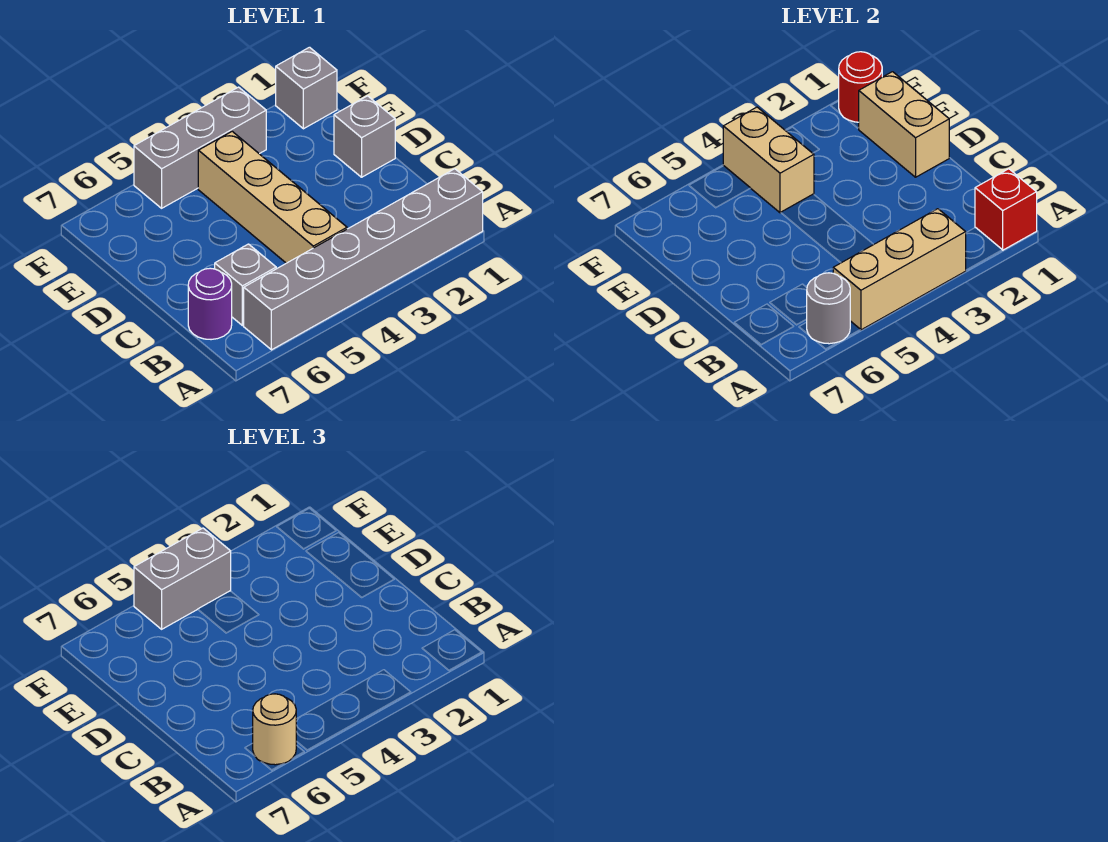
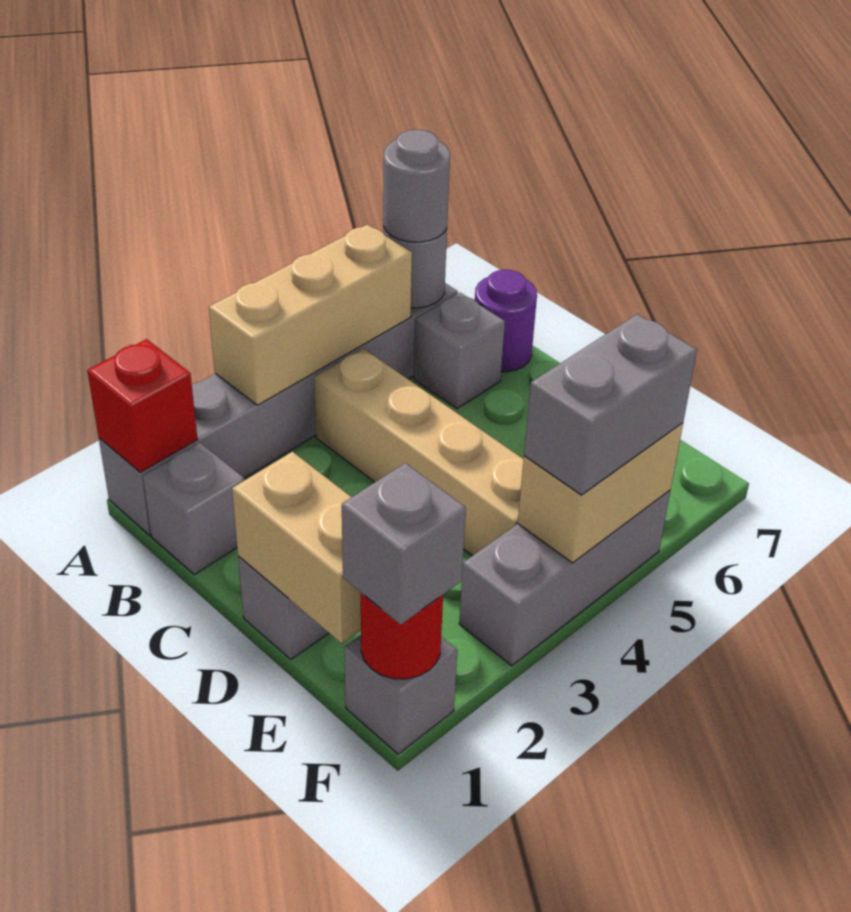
tan 1x1 round brick [253,694,296,765] -> grey 1x1 round brick [383,130,450,242]
none -> grey 1x1 brick [143,442,244,575]
tan 1x2 brick [723,107,814,213] -> tan 1x2 brick turned to [518,423,683,563]
none -> grey 1x1 brick [342,463,466,625]

